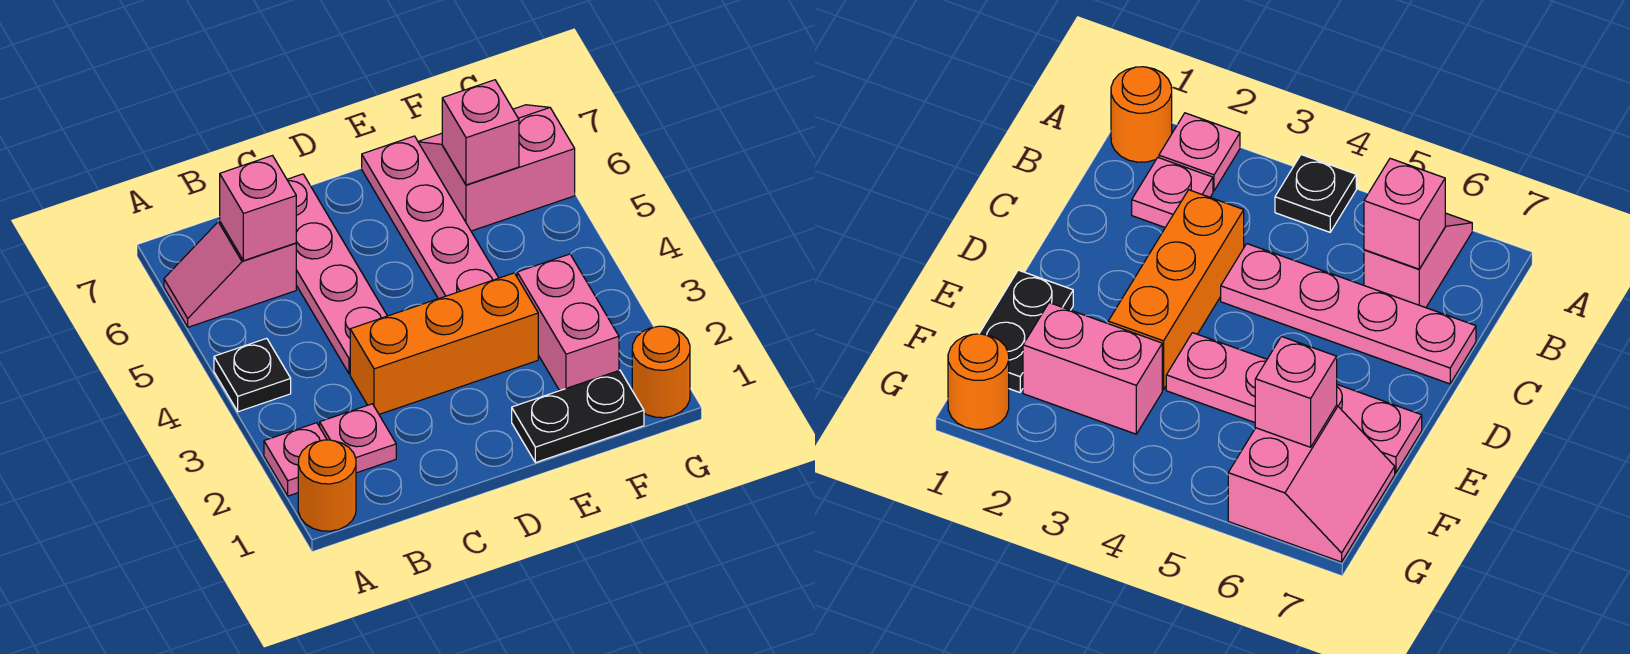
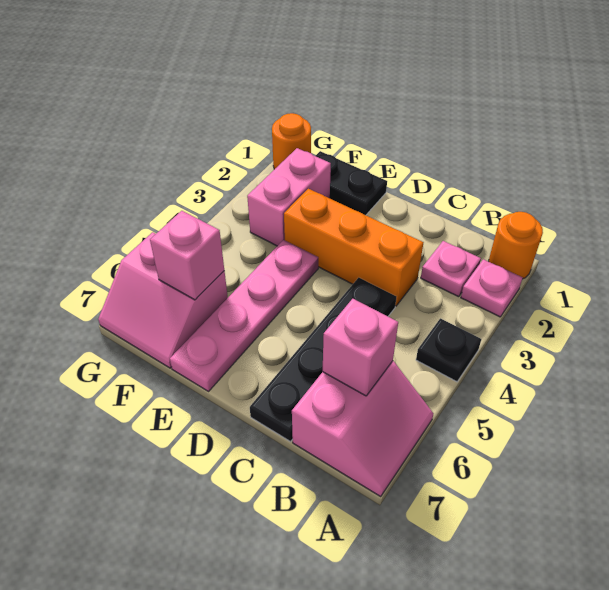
pink 1x2 slope [164,221,296,327] -> pink 2x2 slope [292,361,434,496]
pink 1x4 plate [287,174,387,374] -> black 1x4 plate [250,278,396,442]

